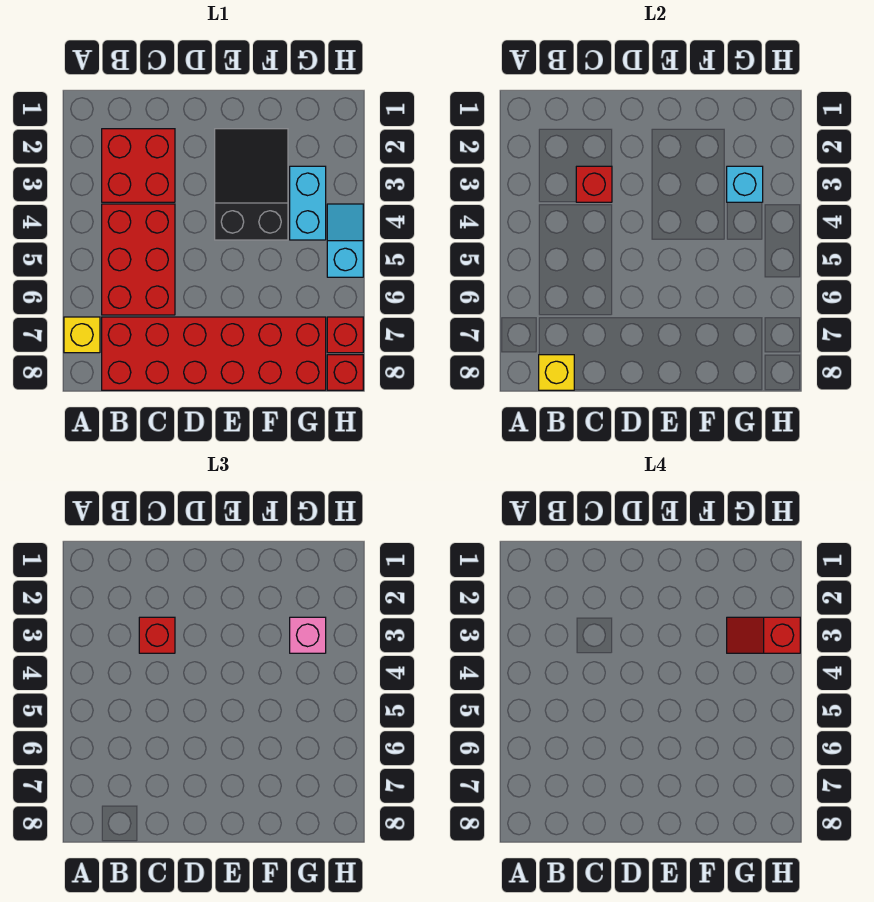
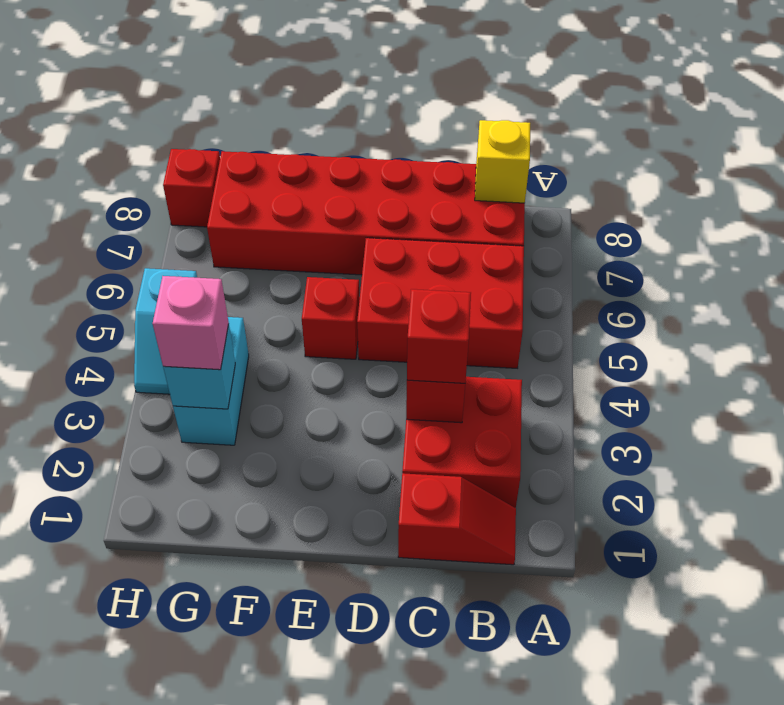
yellow 1x1 brick [64,317,100,353] -> none
red 2x3 brick [102,204,175,315] -> red 2x3 brick turned to [357,238,524,368]
black 2x3 slope [215,129,288,240] -> none
red 1x2 slope [727,617,800,653] -> red 1x2 slope moved to [398,473,516,565]
red 1x1 brick [327,317,363,353] -> red 1x1 brick moved to [302,277,360,359]

